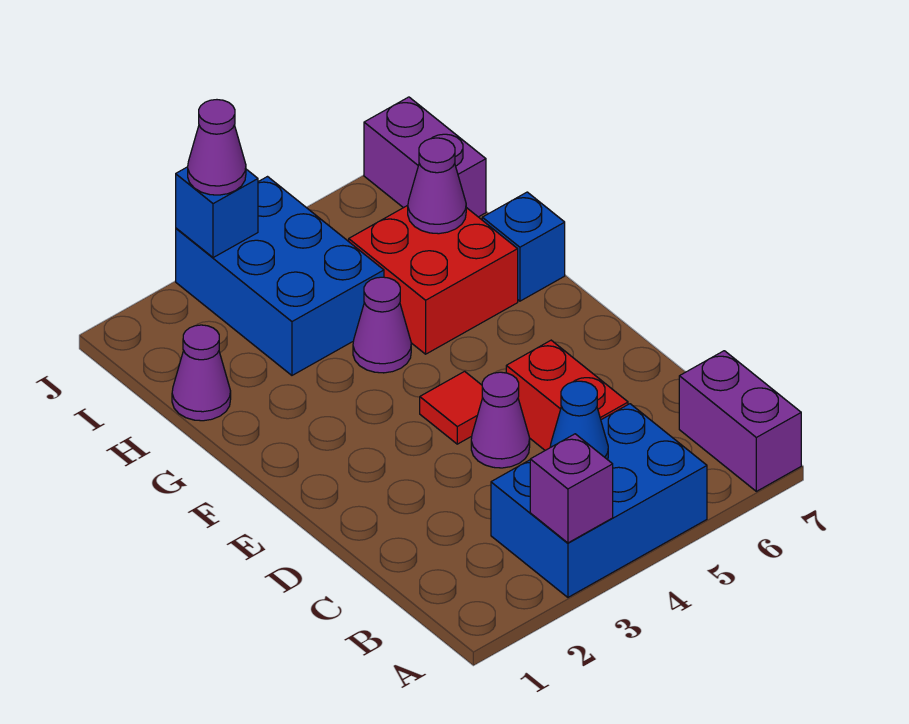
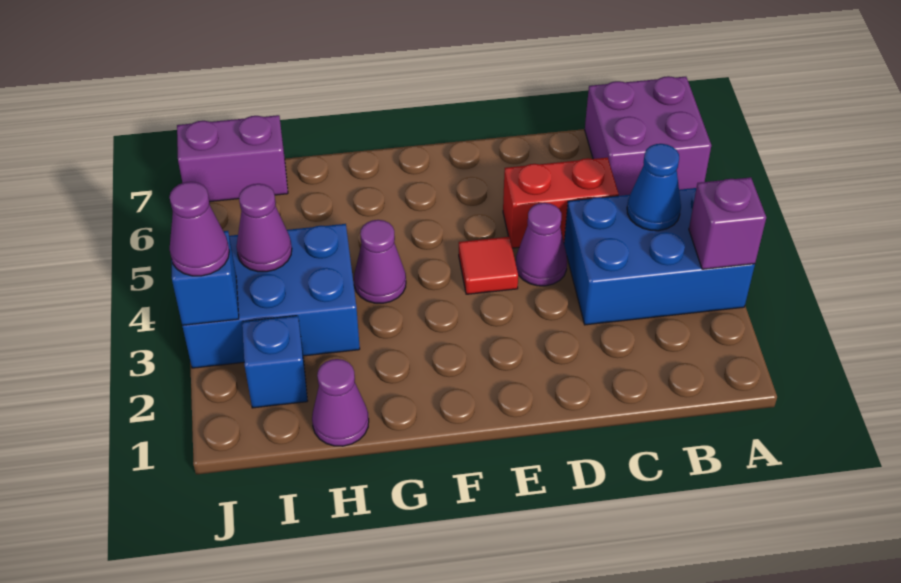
blue 2x3 brick [491,404,707,597] -> blue 2x3 brick turned to [564,188,755,325]
purple 1x2 brick [679,351,801,491] -> purple 2x2 brick [585,76,711,196]
red 2x2 brick [349,205,518,354] -> none
blue 1x1 brick [482,192,565,301] -> blue 1x1 brick moved to [242,316,308,408]
purple 1x1 cone [408,138,466,234] -> purple 1x1 cone moved to [236,184,292,272]

